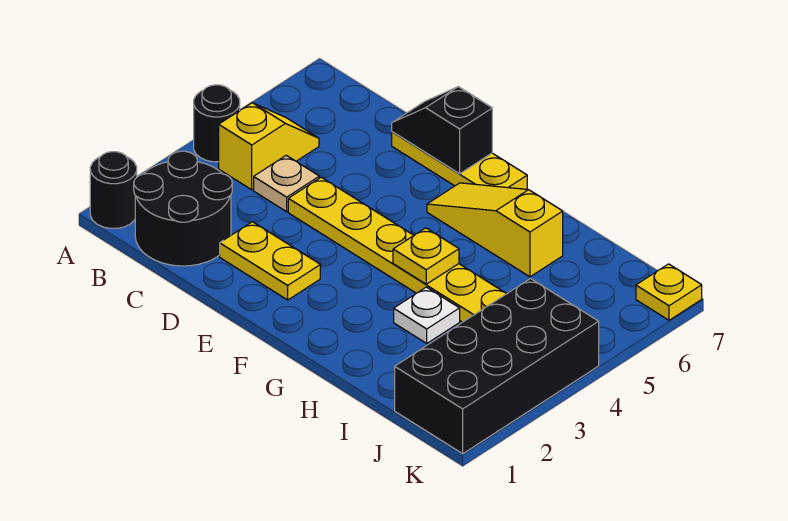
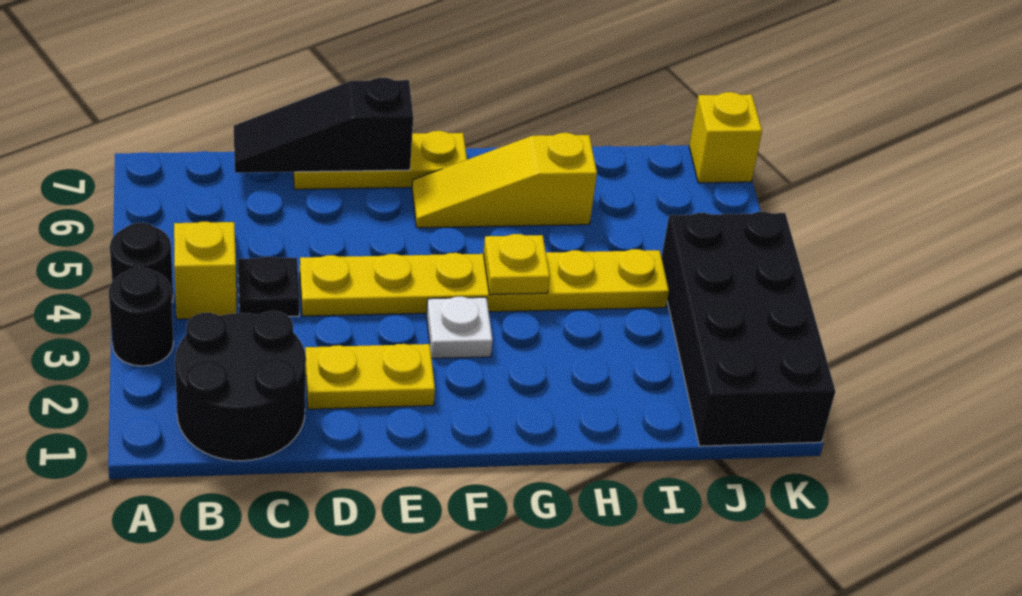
black 1x1 round brick [90,152,137,228] -> black 1x1 round brick moved to [109,268,173,366]
tan 1x1 plate [254,155,319,212] -> black 1x1 plate [238,257,300,316]
black 1x2 slope [392,87,492,174] -> black 1x3 slope [234,78,413,173]
white 1x1 plate [394,287,460,343] -> white 1x1 plate moved to [426,297,493,358]
yellow 1x1 plate [636,264,702,320] -> yellow 1x1 brick [689,92,762,183]

